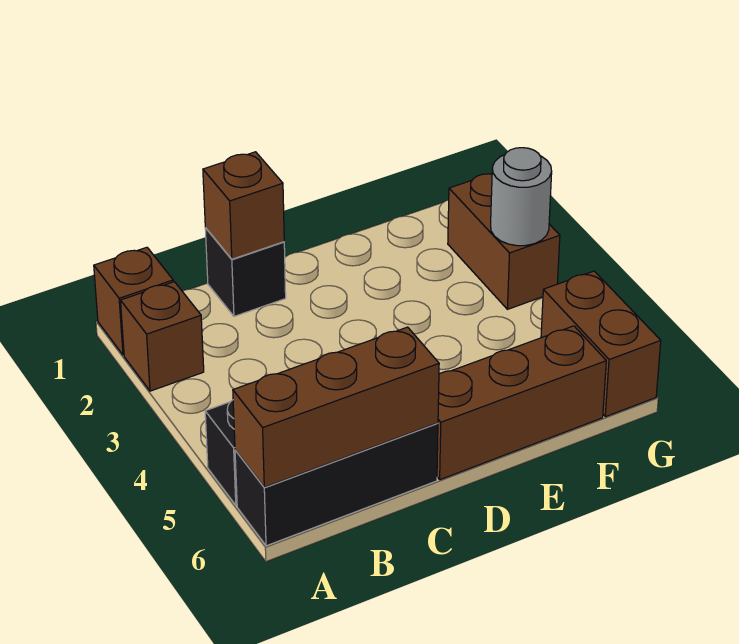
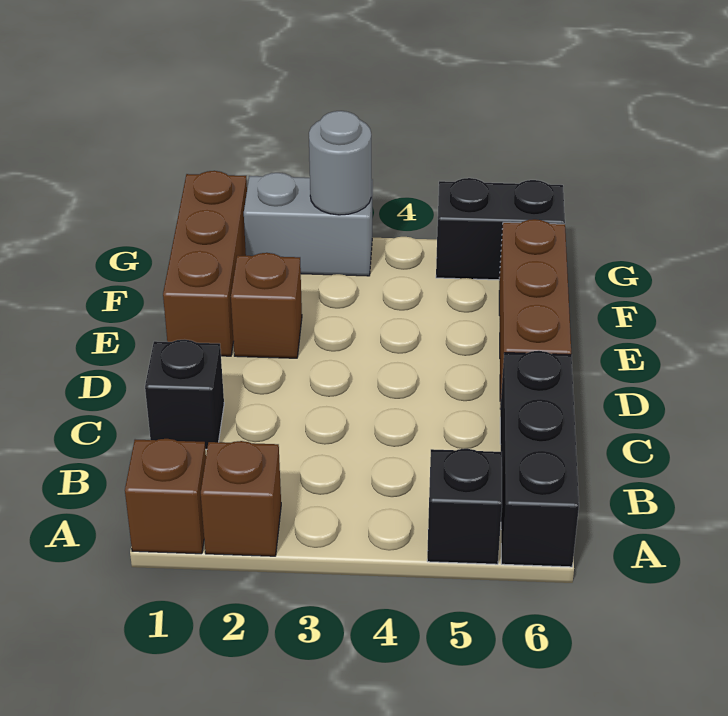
brown 1x3 brick [233,327,439,487] -> brown 1x3 brick moved to [163,171,247,356]
brown 1x1 brick [203,152,284,259] -> brown 1x1 brick moved to [231,253,302,358]
brown 1x2 brick [448,174,560,309] -> grey 1x2 brick [244,173,373,276]
brown 1x2 brick [541,271,661,417] -> black 1x2 brick [436,178,565,280]

